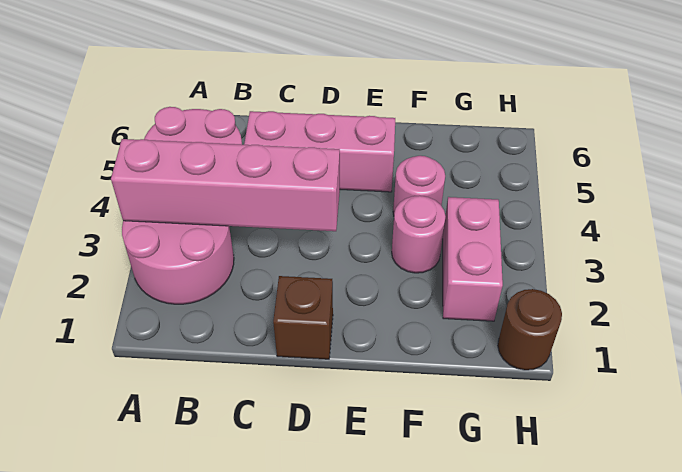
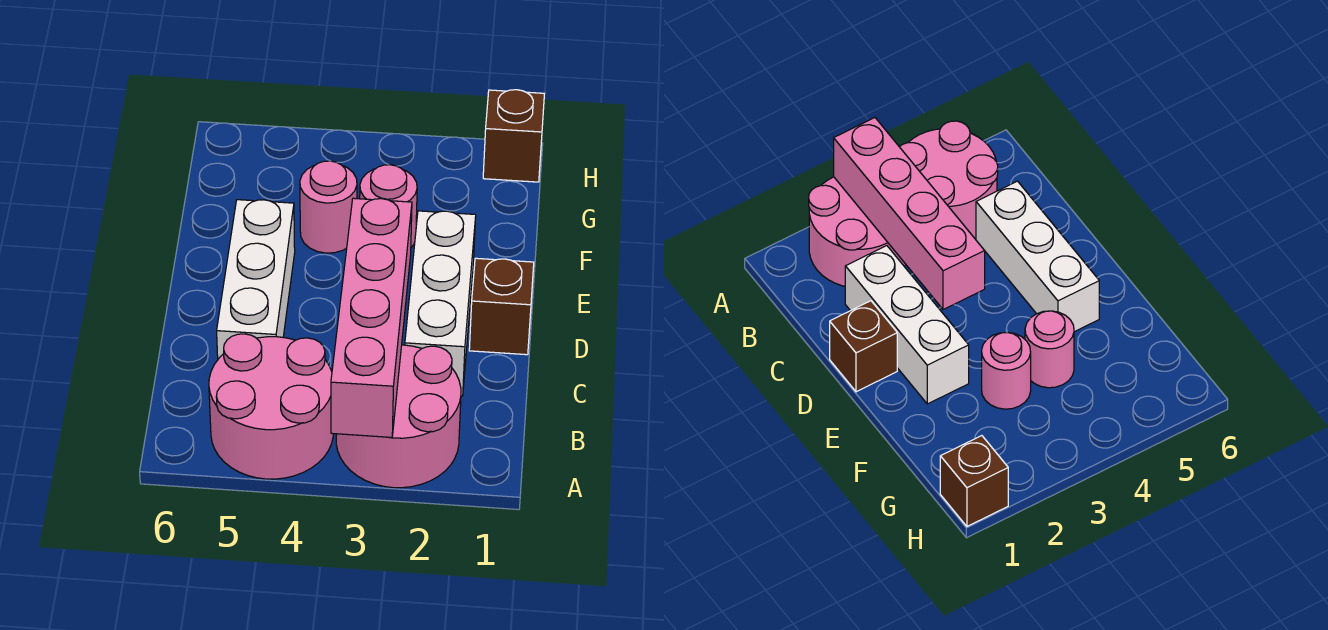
none -> white 1x3 brick [405,211,476,396]
pink 1x3 brick [244,111,395,192] -> white 1x3 brick [217,200,295,359]
pink 1x2 brick [443,197,503,321] -> none
brown 1x1 round brick [498,289,562,370] -> brown 1x1 brick [483,90,544,182]

